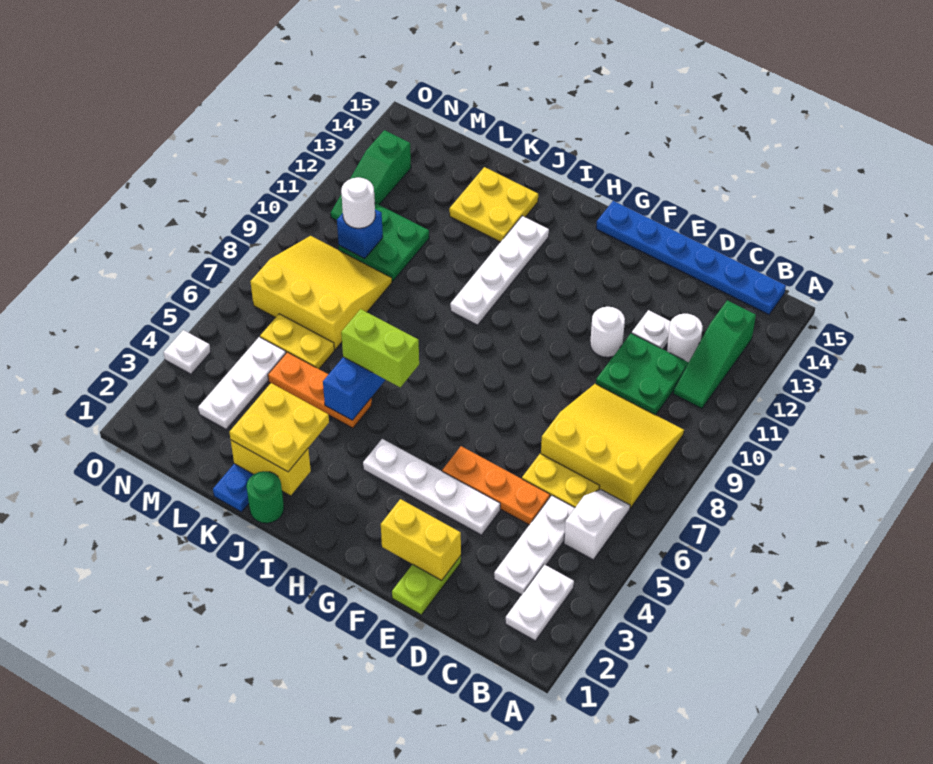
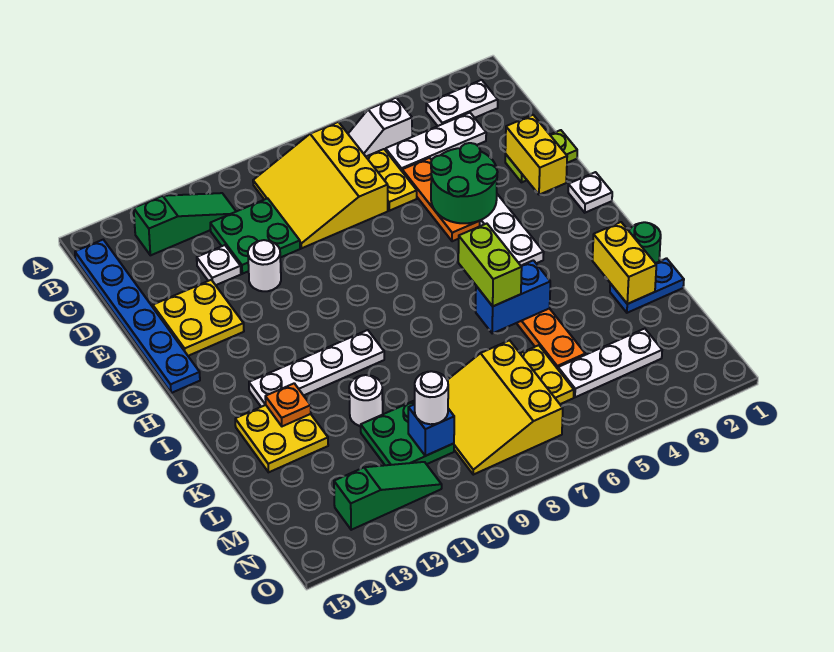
white 1x1 round brick [667,314,703,362] -> white 1x1 round brick moved to [349,375,383,426]
none -> green 2x2 round brick [431,143,497,223]
yellow 2x2 plate [229,383,329,472] -> yellow 2x2 plate moved to [153,280,244,356]
none -> orange 1x1 plate [265,383,311,426]
white 1x1 plate [164,330,211,374] -> white 1x1 plate moved to [568,172,612,213]

